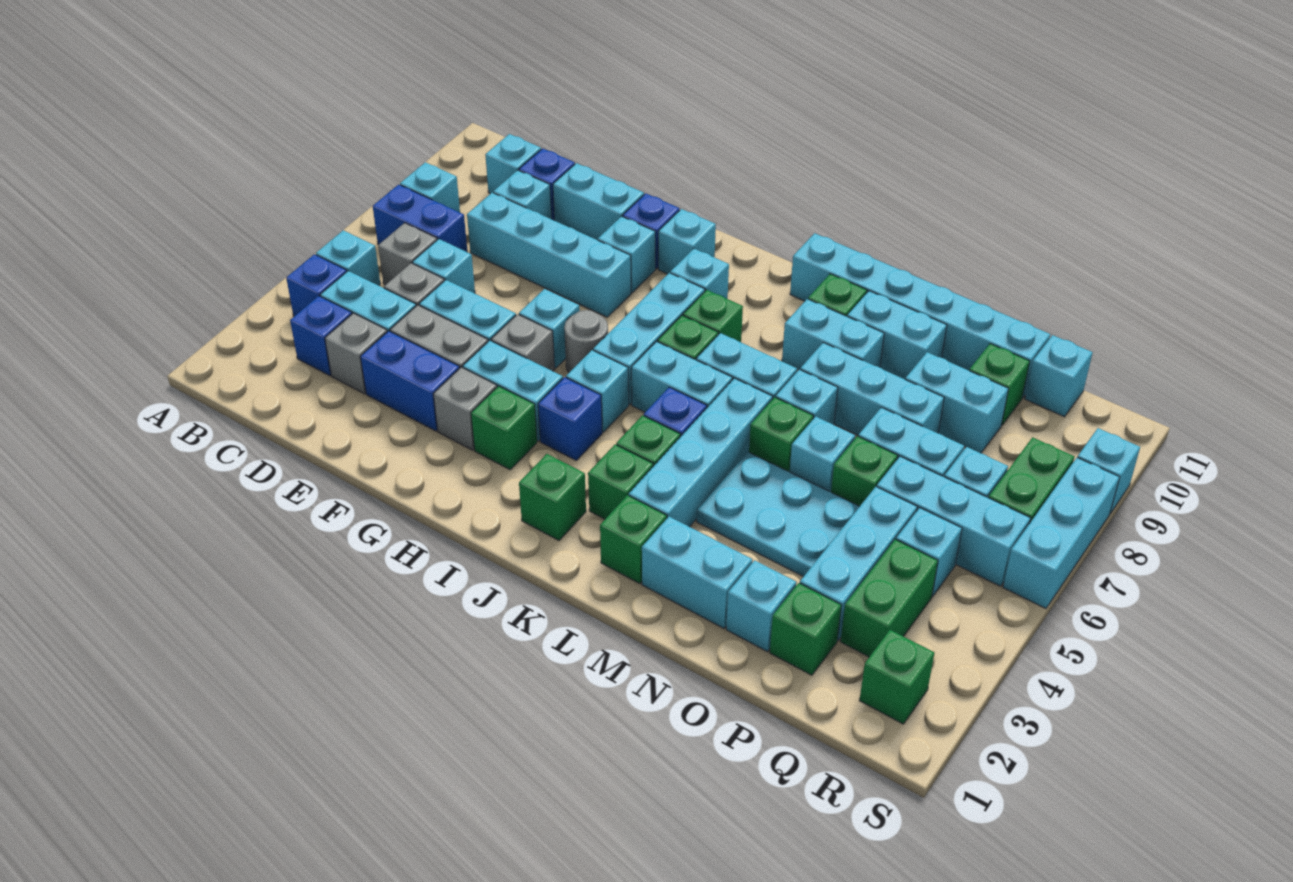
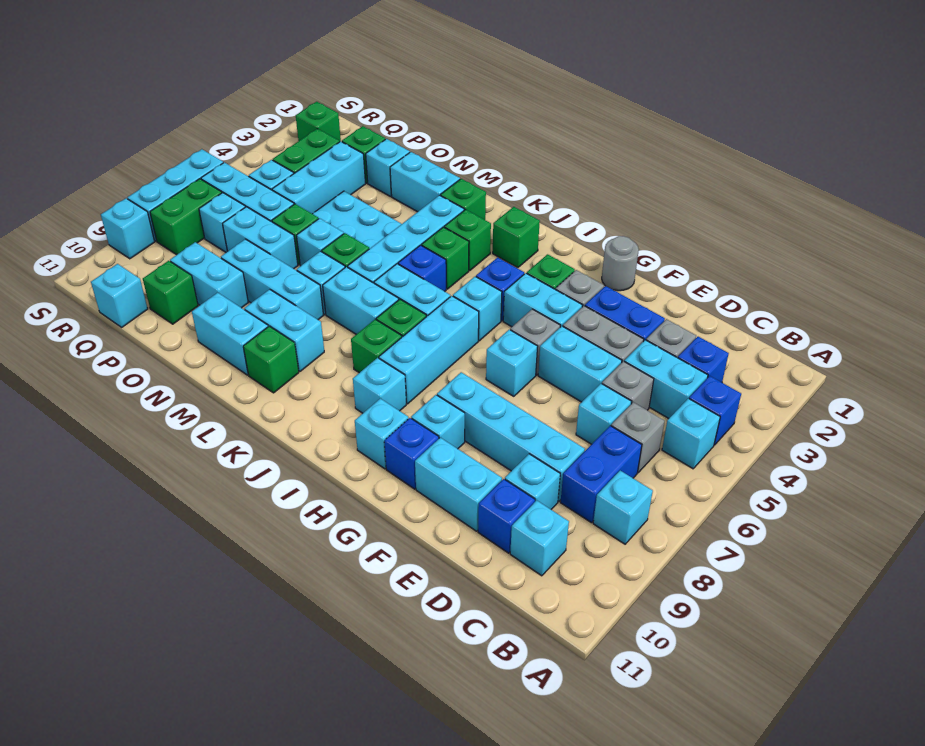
blue 1x2 brick [373,184,467,252] -> blue 1x2 brick turned to [560,426,642,523]
grey 1x1 round brick [564,310,608,372] -> grey 1x1 round brick moved to [602,236,639,291]
cyan 1x6 brick [790,233,1050,398] -> none

